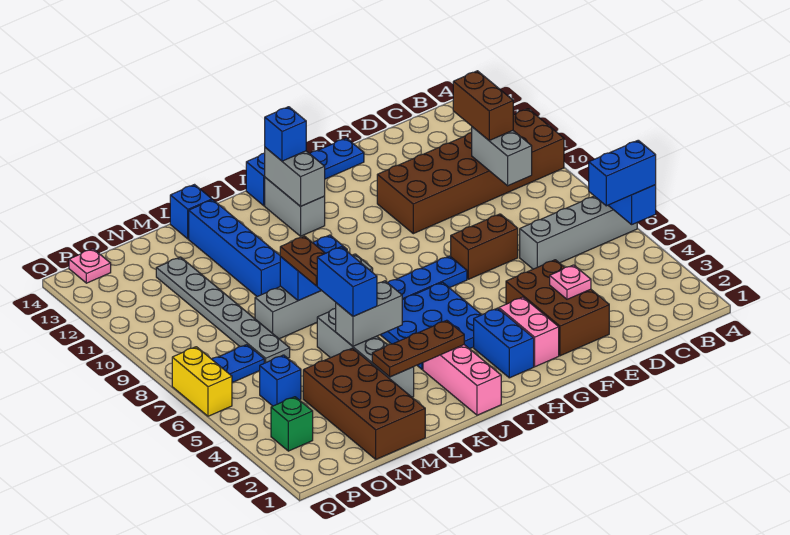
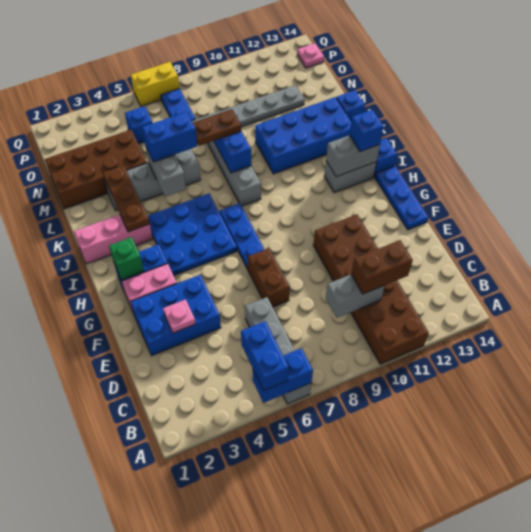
brown 2x3 brick [506,260,609,356] -> blue 2x3 brick [131,275,221,356]
blue 1x4 brick [189,200,281,297] -> blue 2x4 brick [255,97,351,174]
green 1x1 brick [271,397,313,451] -> green 1x1 brick moved to [109,237,144,280]

